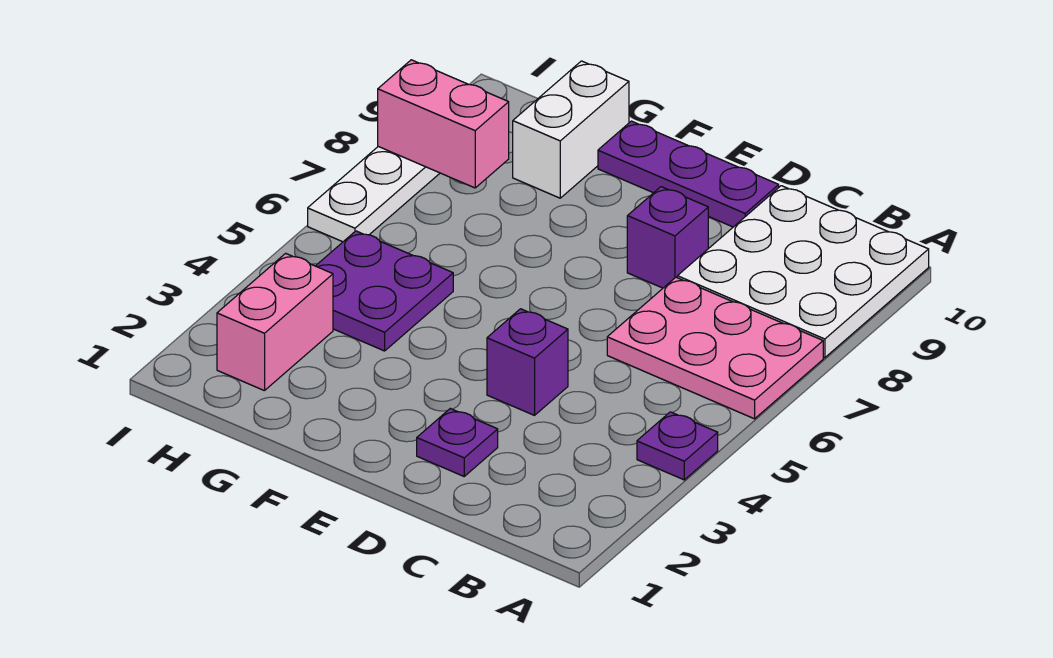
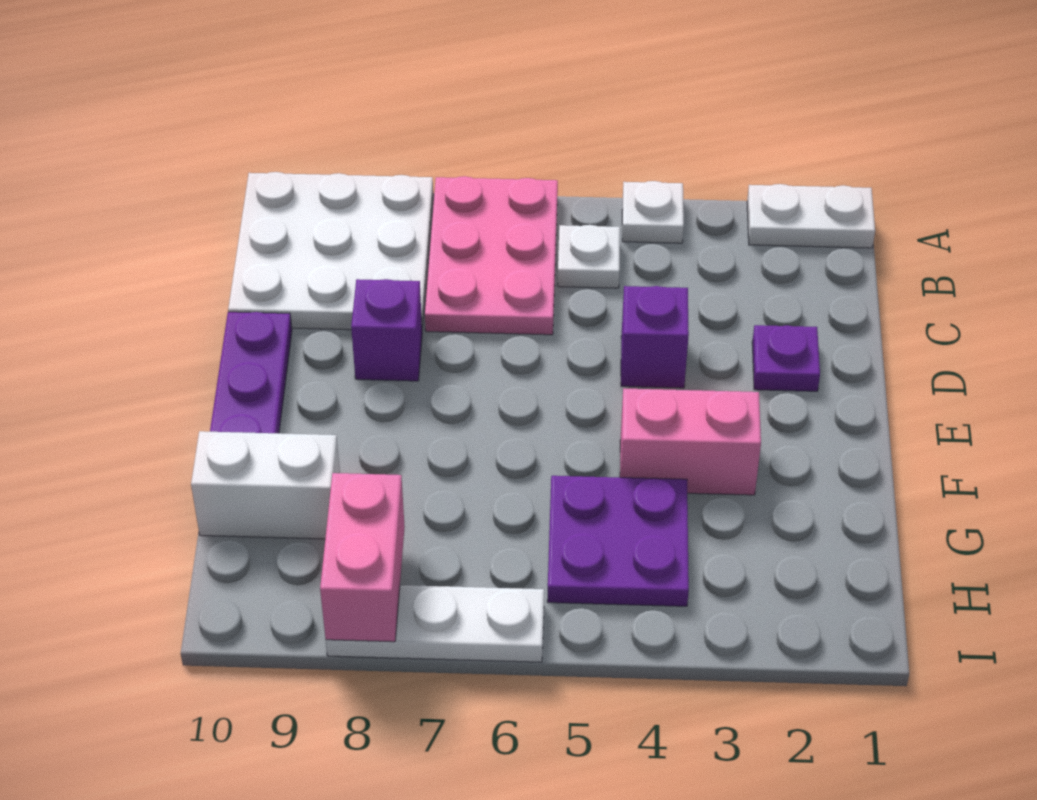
none -> white 1x2 plate [747,184,875,248]
purple 1x1 plate [637,412,718,480] -> white 1x1 plate [622,181,684,243]
none -> white 1x1 plate [558,225,620,288]
pink 1x2 brick [217,253,333,391] -> pink 1x2 brick moved to [620,388,761,495]

